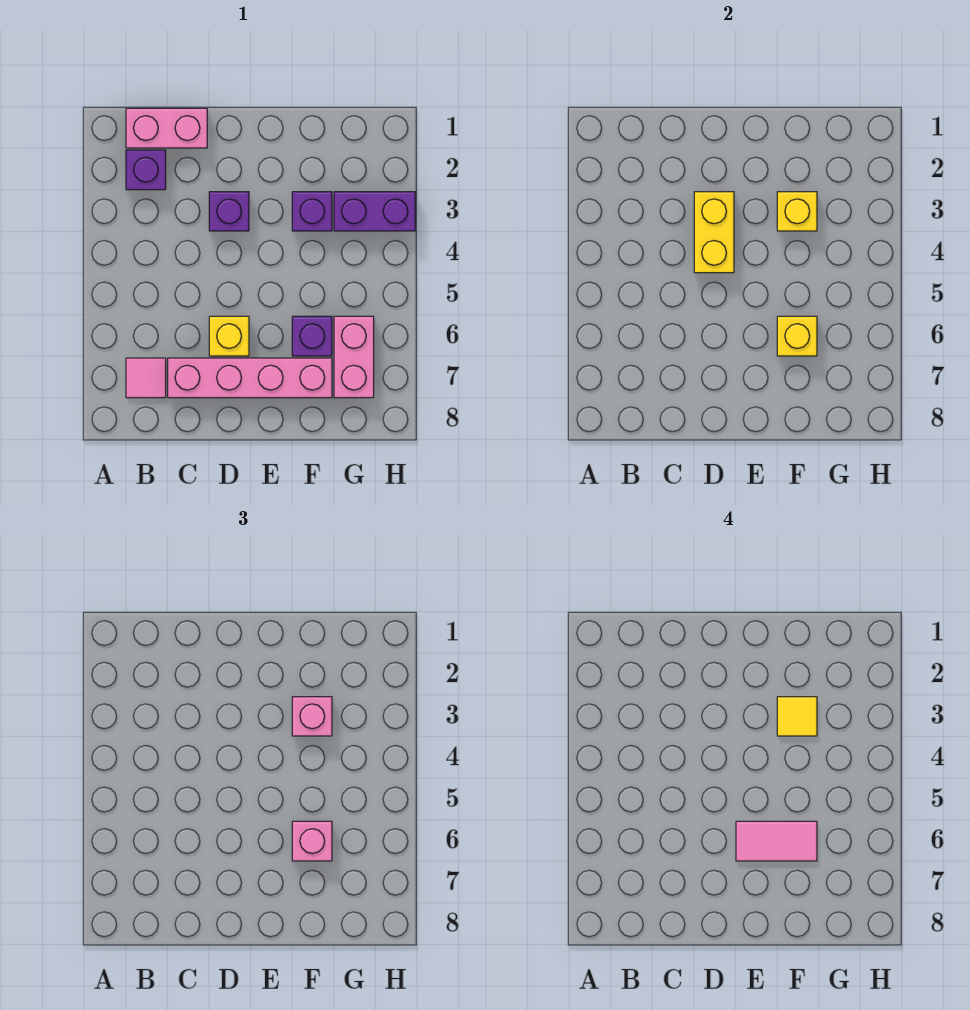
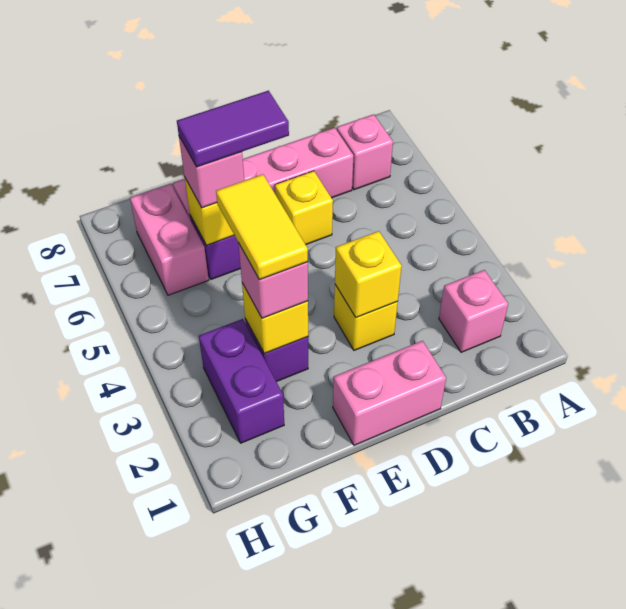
pink 1x2 brick [126,108,207,148] -> pink 1x2 brick moved to [333,341,446,445]
purple 1x1 brick [126,150,166,190] -> pink 1x1 brick [439,270,508,352]
pink 1x1 tile [126,358,166,398] -> pink 1x1 brick [336,114,393,190]
purple 1x1 brick [209,192,249,231] -> yellow 1x1 brick [334,285,398,350]
yellow 1x2 brick [694,192,734,273] -> yellow 1x1 brick [335,231,402,318]
pink 1x2 tile [736,821,817,861] -> purple 1x2 tile [177,91,289,167]
yellow 1x1 tile [777,697,817,736] -> yellow 1x2 tile [216,174,308,280]
purple 1x2 brick [334,192,415,231] -> purple 1x2 brick turned to [199,319,284,443]

